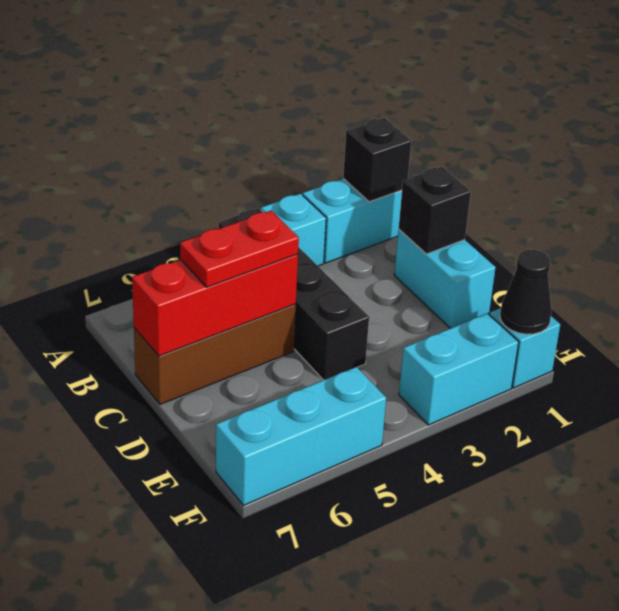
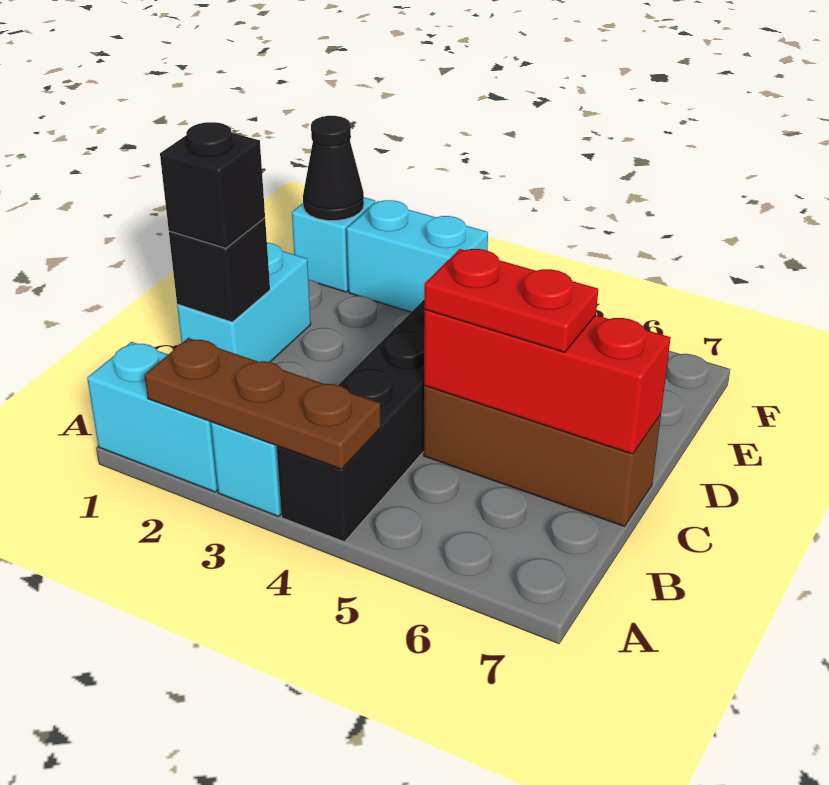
black 1x1 brick [343,118,411,202] -> black 1x1 brick moved to [160,122,265,248]
none -> brown 1x3 plate [145,338,381,469]
cyan 1x3 brick [216,367,386,505] -> none

